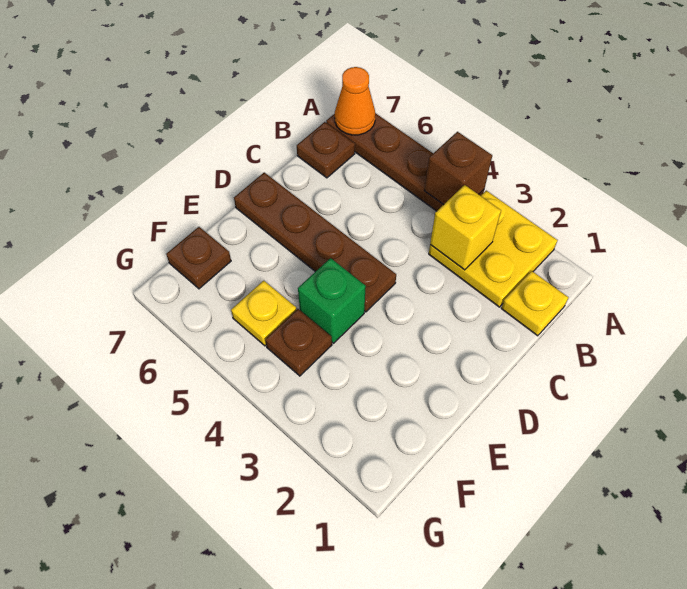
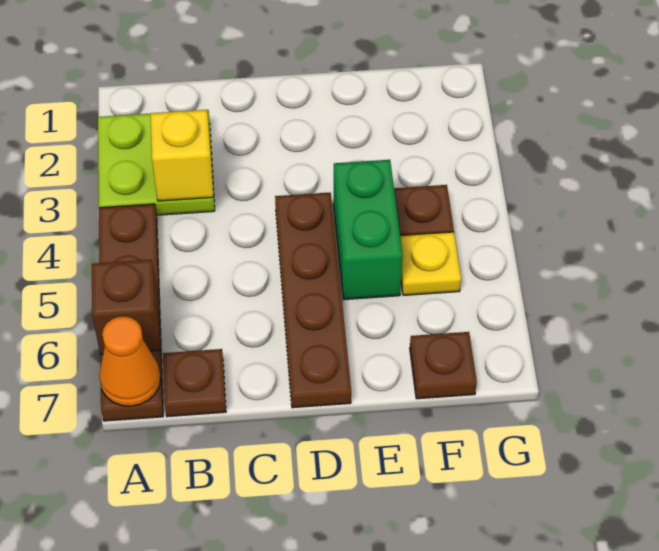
yellow 2x2 plate [429,191,557,307] -> lime 2x2 plate [98,110,215,215]
brown 1x1 brick [424,132,492,205] -> brown 1x1 brick moved to [92,260,160,354]
yellow 1x1 plate [501,271,569,336] -> none
green 1x1 brick [298,258,366,343] -> green 1x2 brick [333,160,403,299]

